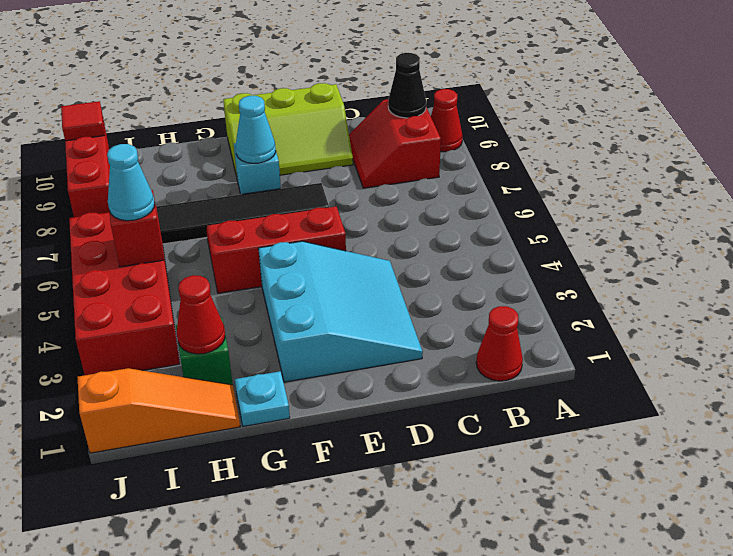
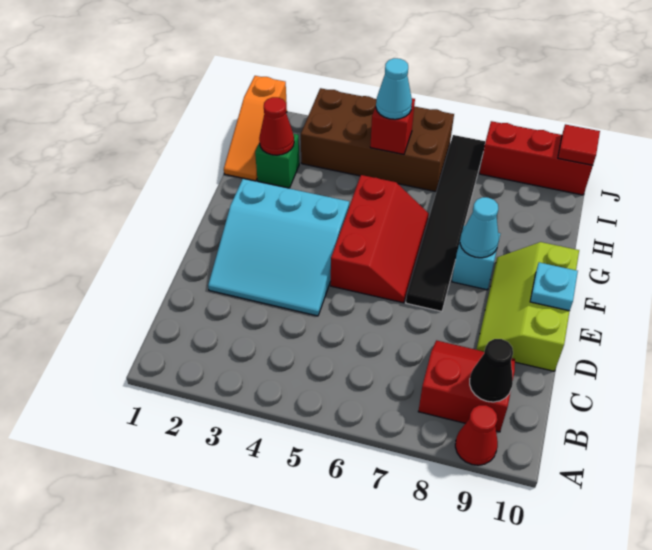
red 1x1 cone [476,306,523,381] -> none
cyan 1x1 plate [235,371,290,426] -> cyan 1x1 plate moved to [530,262,578,311]
red 2x4 brick [69,208,180,375] -> brown 2x4 brick [301,88,454,192]

